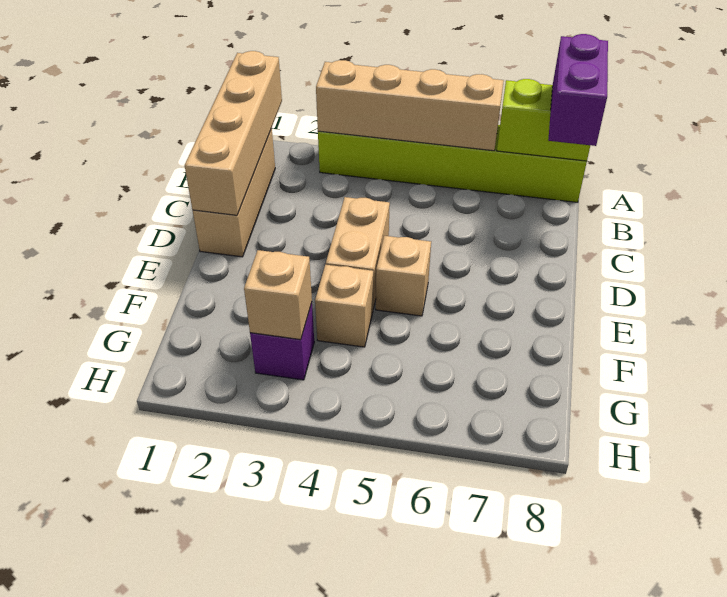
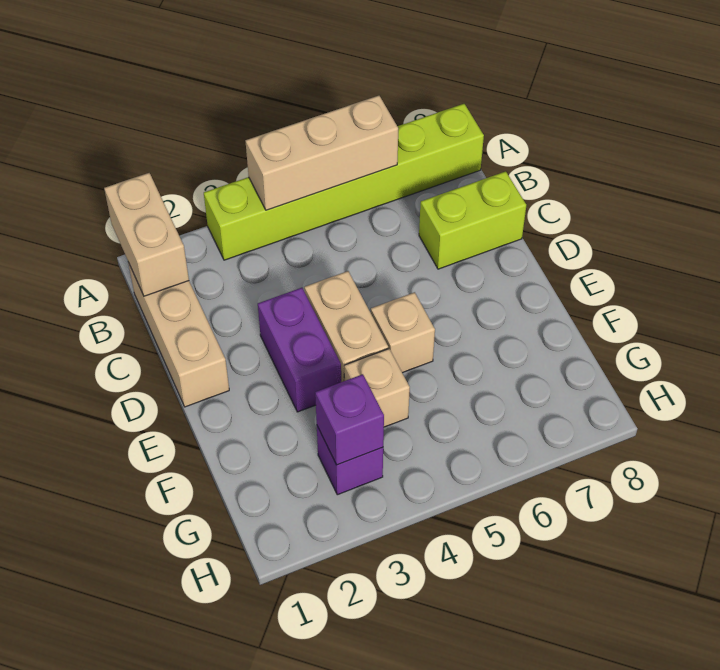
tan 1x4 brick [185,51,282,215] -> tan 1x2 brick [104,173,189,296]
tan 1x4 brick [316,60,504,151] -> tan 1x3 brick [245,96,398,210]
lime 1x2 brick [497,79,590,161] -> lime 1x2 brick moved to [419,171,526,269]
purple 1x2 brick [548,34,608,146] -> purple 1x2 brick moved to [258,288,341,412]
tan 1x1 brick [244,250,312,340] -> purple 1x1 brick [315,374,384,465]

